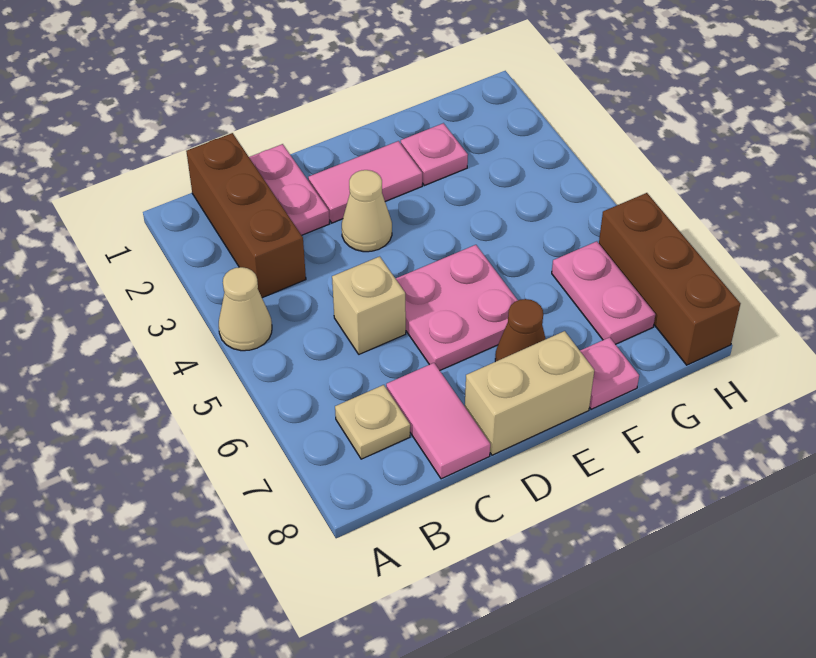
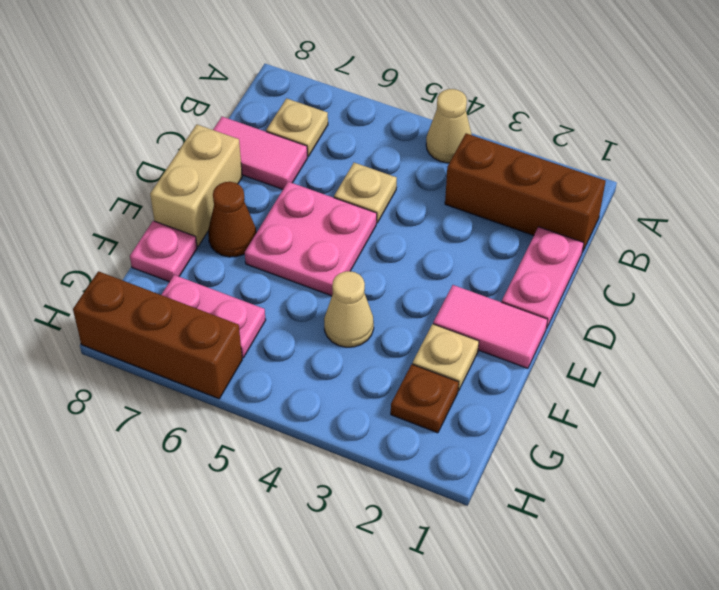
pink 1x2 plate [249,144,330,235] -> pink 1x2 plate turned to [502,227,584,329]
tan 1x1 brick [332,256,406,354] -> tan 1x1 plate [334,163,397,223]
pink 1x2 tile [308,141,422,223] -> pink 1x2 tile turned to [433,285,548,368]
tan 1x1 cone [342,170,392,252] -> tan 1x1 cone moved to [324,271,374,347]
pink 1x1 plate [401,123,468,185] -> tan 1x1 plate [412,324,479,391]
none -> brown 1x1 plate [391,364,459,433]

